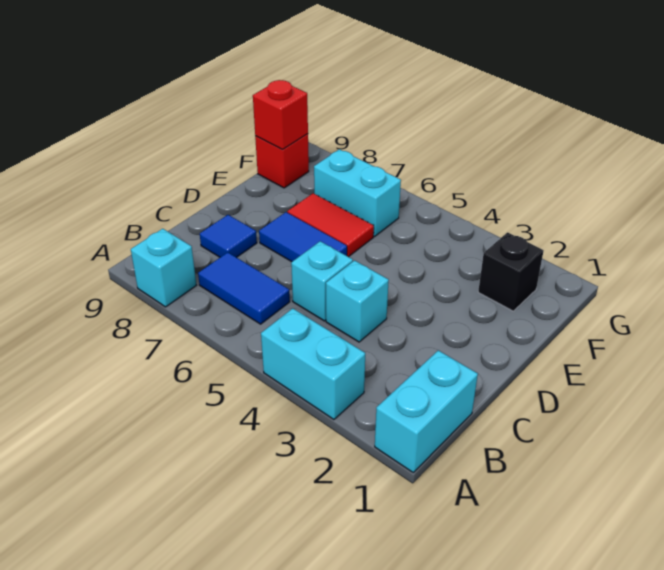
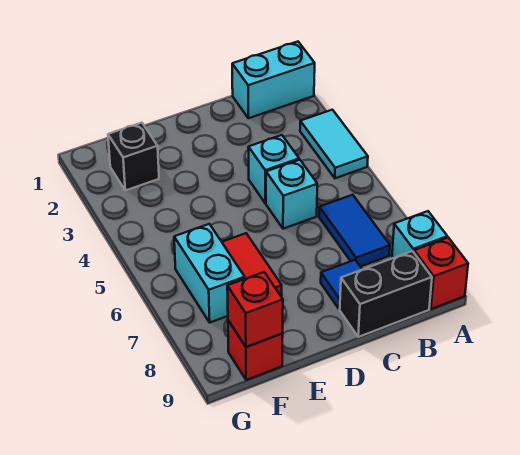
cyan 1x2 brick [261,308,365,419] -> cyan 1x2 tile [300,110,368,178]
none -> red 1x1 brick [414,238,468,309]
none -> black 1x2 brick [340,251,432,337]
blue 1x2 tile [259,212,347,262] -> none

